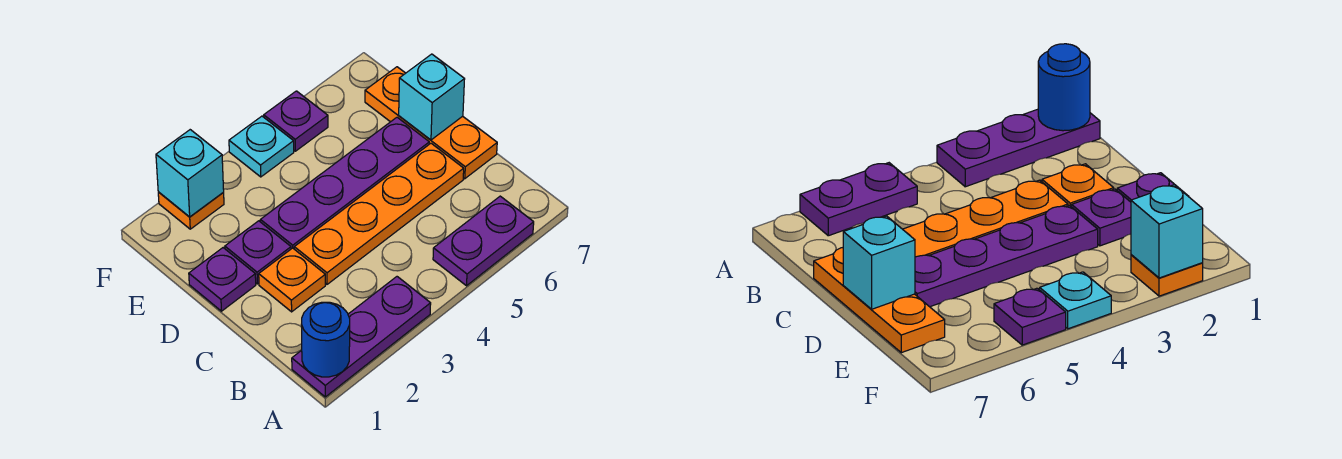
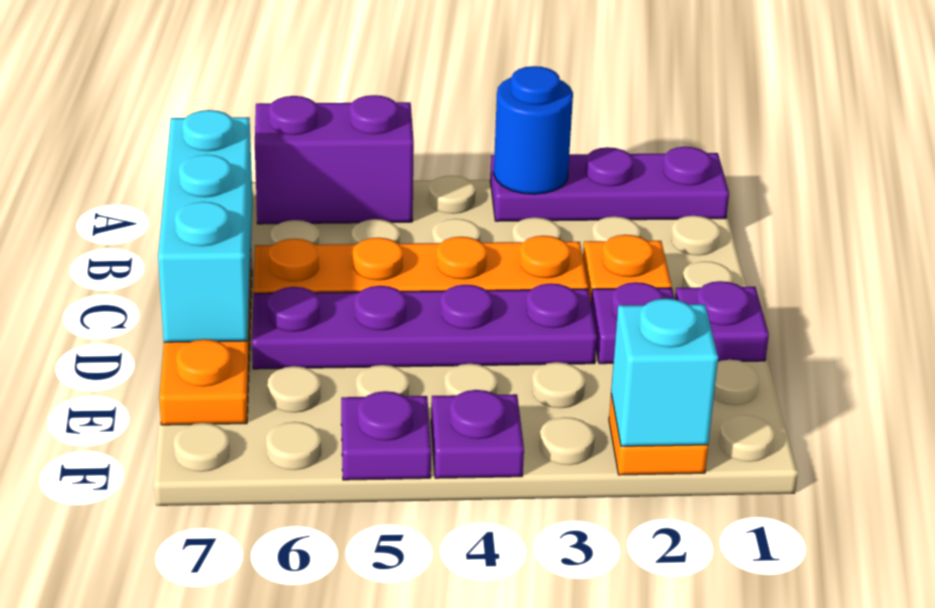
blue 1x1 round brick [301,302,350,377] -> blue 1x1 round brick moved to [494,66,573,194]
purple 1x2 plate [433,196,534,286] -> purple 1x2 brick [255,95,414,224]
cyan 1x1 brick [399,54,465,140] -> cyan 1x3 brick [158,110,252,342]
cyan 1x1 plate [229,116,294,177] -> purple 1x1 plate [431,390,524,478]

